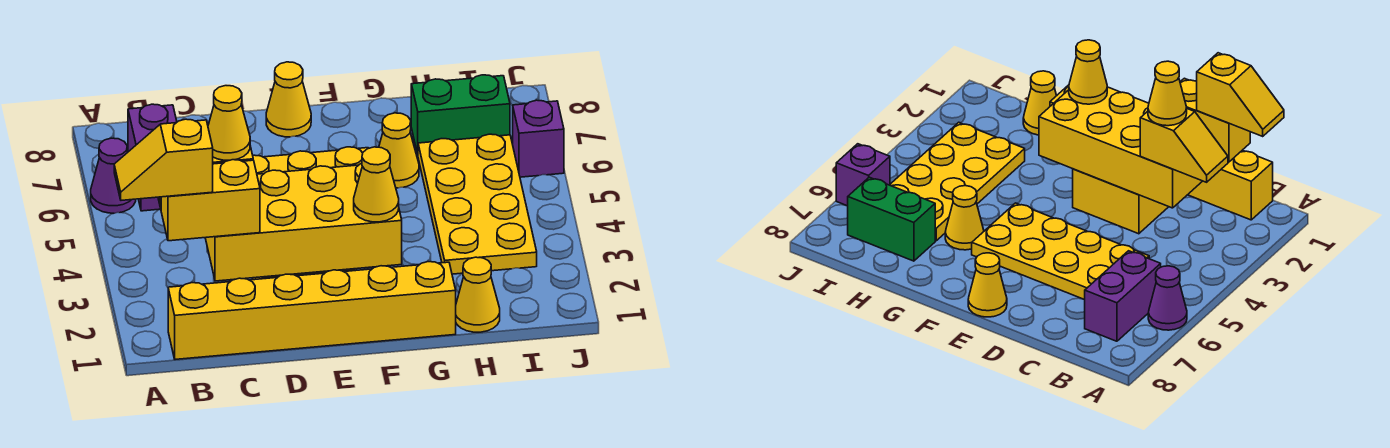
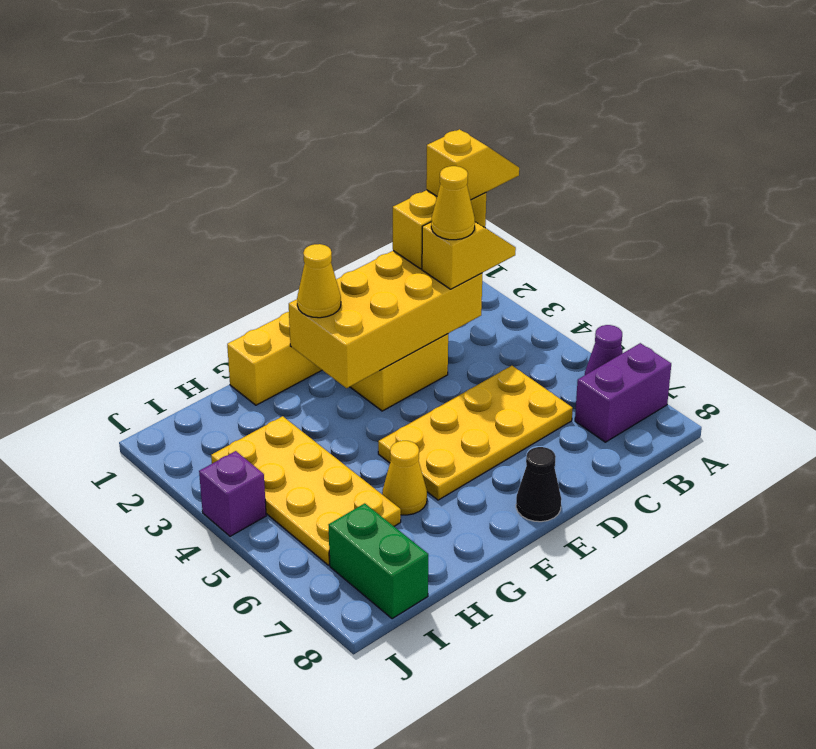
purple 1x2 brick [128,104,177,211] -> purple 1x2 brick turned to [575,343,671,442]
yellow 1x1 cone [266,62,311,137] -> black 1x1 cone [516,447,561,522]
yellow 1x1 cone [456,257,500,332] -> none
green 1x2 brick [411,75,510,154] -> green 1x2 brick turned to [329,503,428,619]
purple 1x1 brick [513,100,564,177] -> purple 1x1 brick moved to [199,451,266,536]

